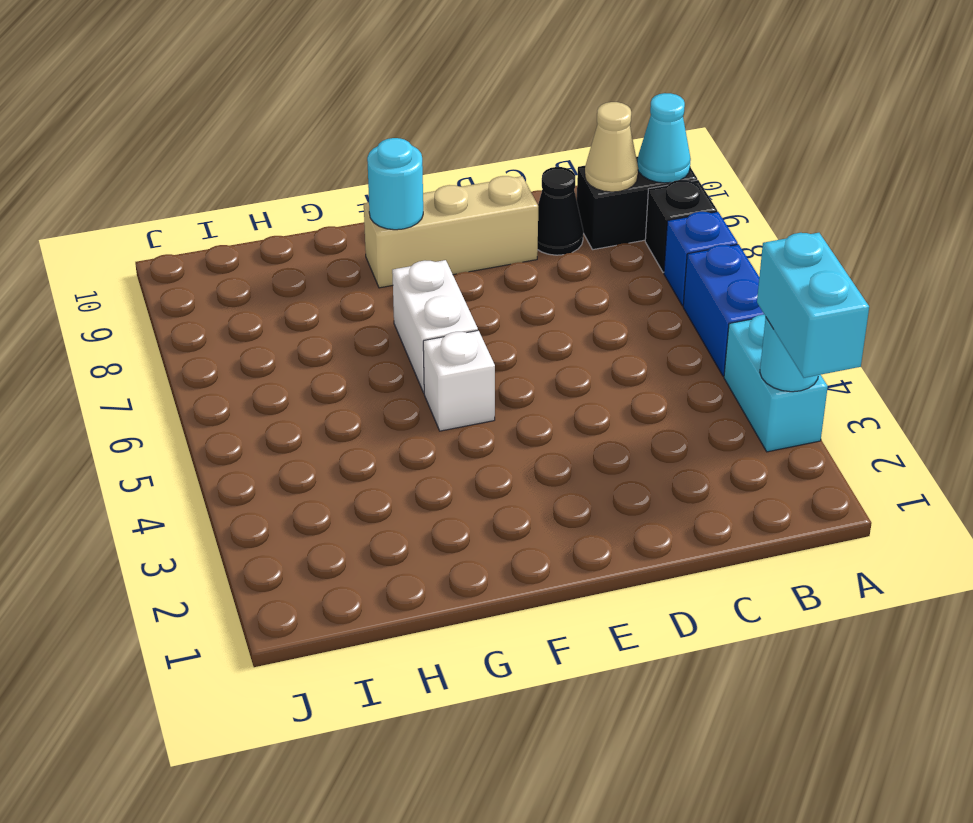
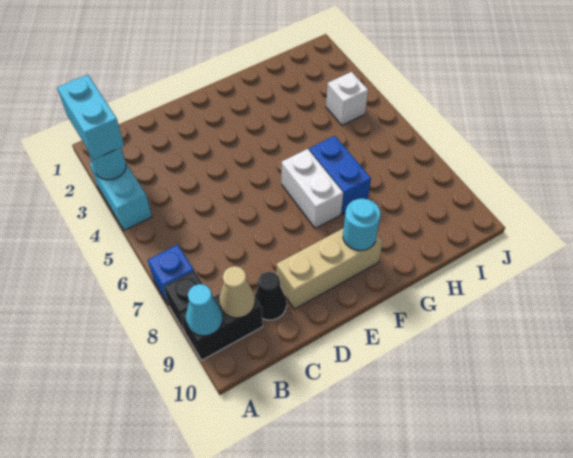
blue 1x2 brick [683,244,764,376] -> blue 1x2 brick moved to [309,136,371,214]
white 1x1 brick [423,330,495,431] -> white 1x1 brick moved to [326,72,368,125]

